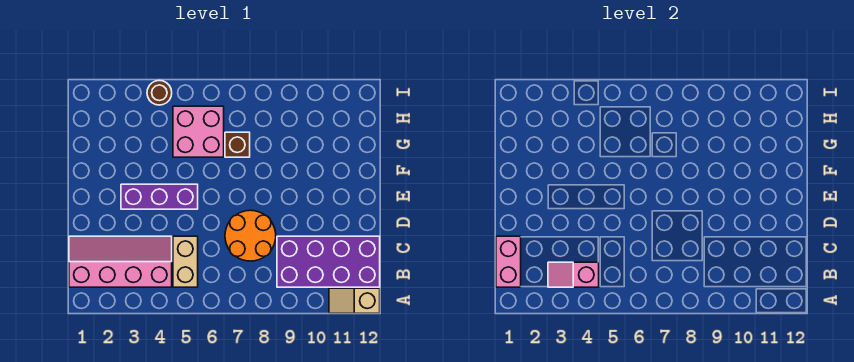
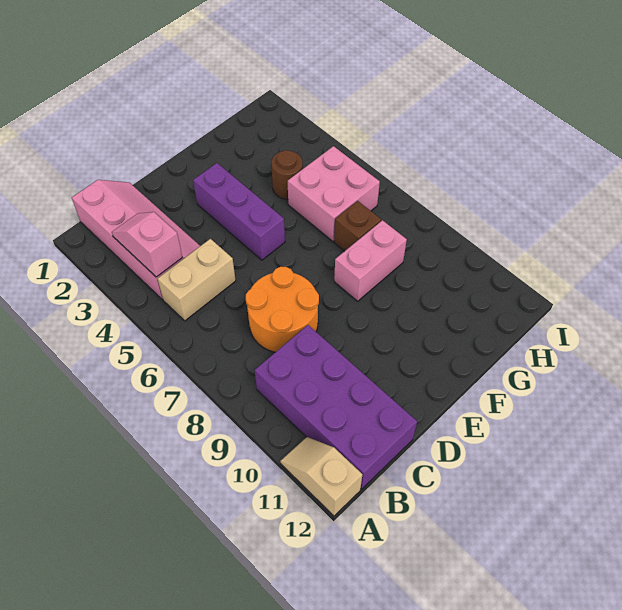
pink 1x2 brick [496,236,521,287] -> pink 1x2 brick moved to [334,220,407,301]
brown 1x1 round brick [147,80,172,105] -> brown 1x1 round brick moved to [271,150,303,199]

